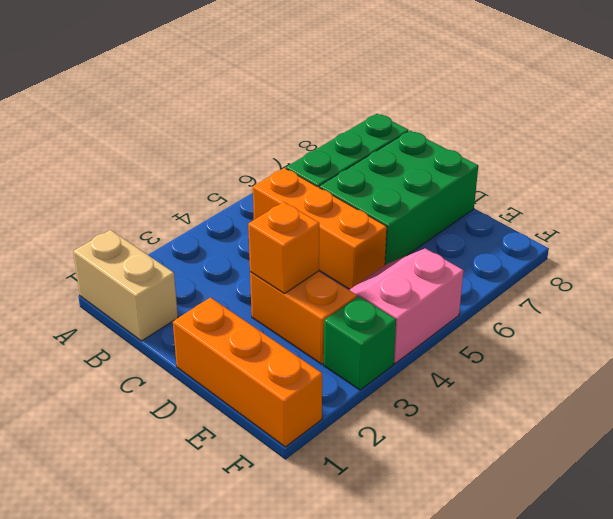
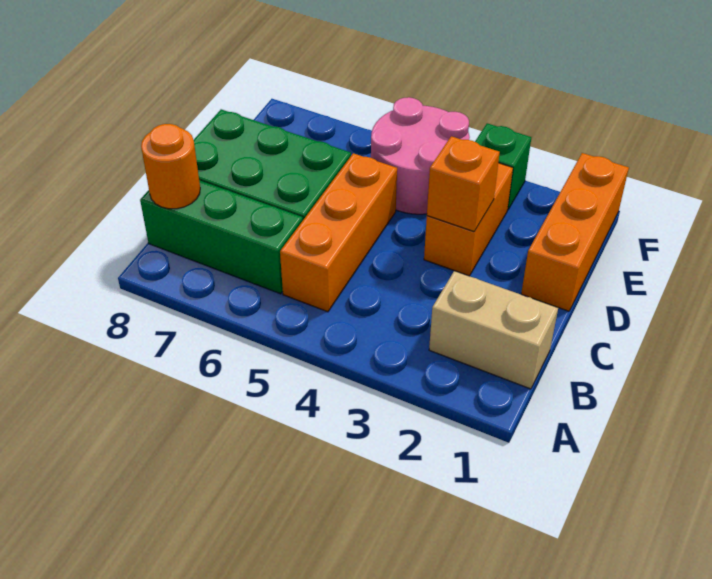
tan 1x2 brick [73,230,178,341] -> tan 1x2 brick turned to [429,271,558,389]
none -> orange 1x1 round brick [141,124,200,209]
pink 2x2 slope [350,248,464,364] -> pink 2x2 round brick [371,97,470,214]

